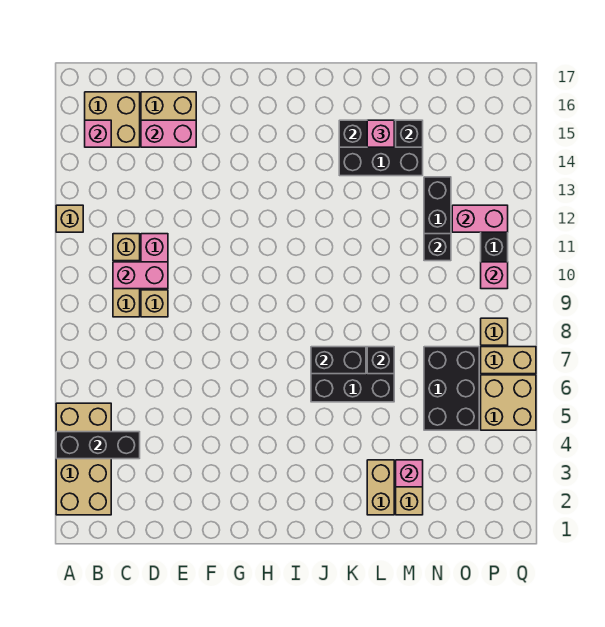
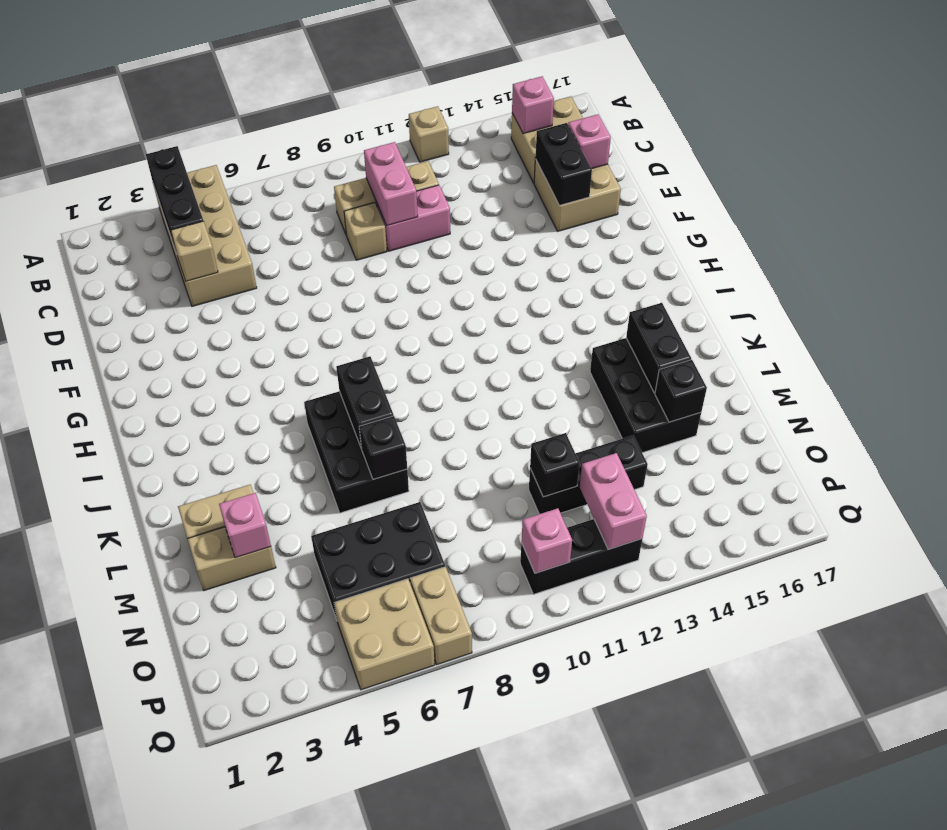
tan 2x4 brick [56,403,111,515] -> tan 2x4 brick turned to [154,165,257,306]
pink 1x2 brick [141,120,196,147] -> black 1x2 brick [535,123,592,206]
pink 1x1 brick [367,120,394,147] -> pink 1x1 brick moved to [568,114,611,169]
tan 1x1 brick [481,318,508,345] -> tan 1x1 brick moved to [171,221,218,281]

